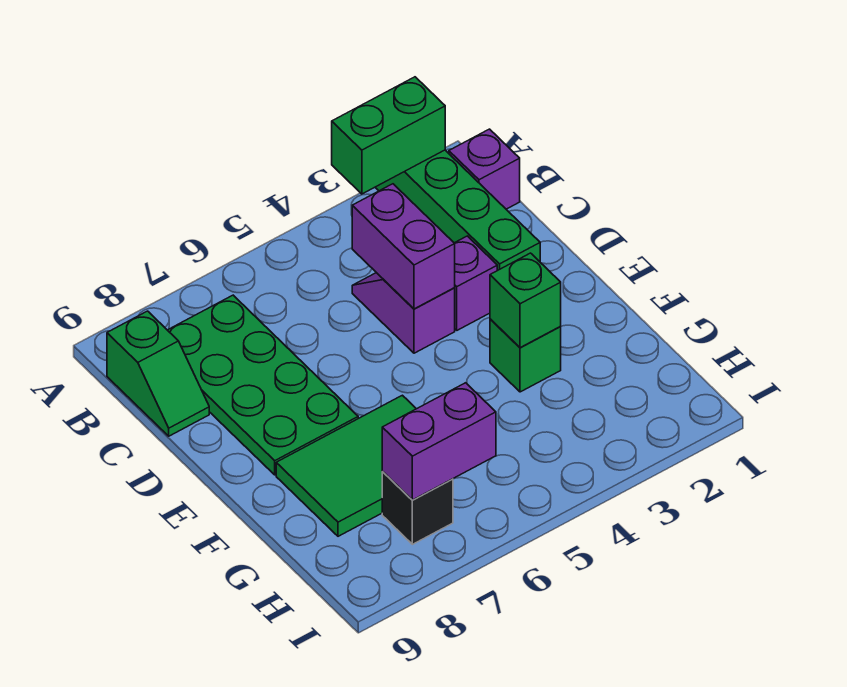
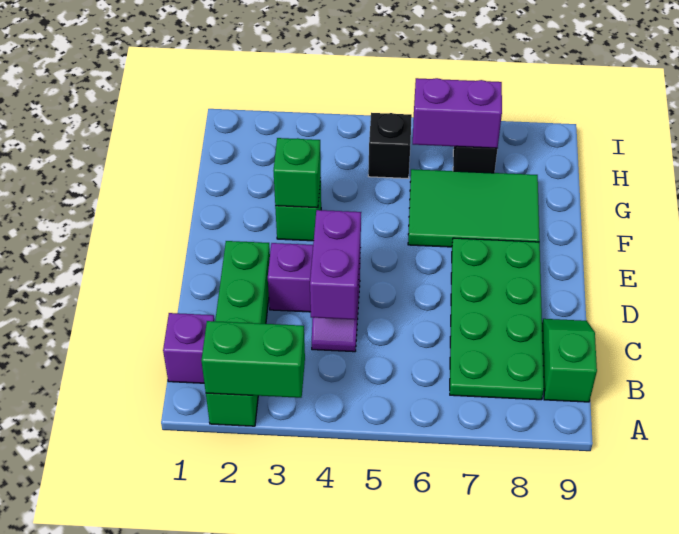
none -> black 1x1 brick [368,113,412,178]

